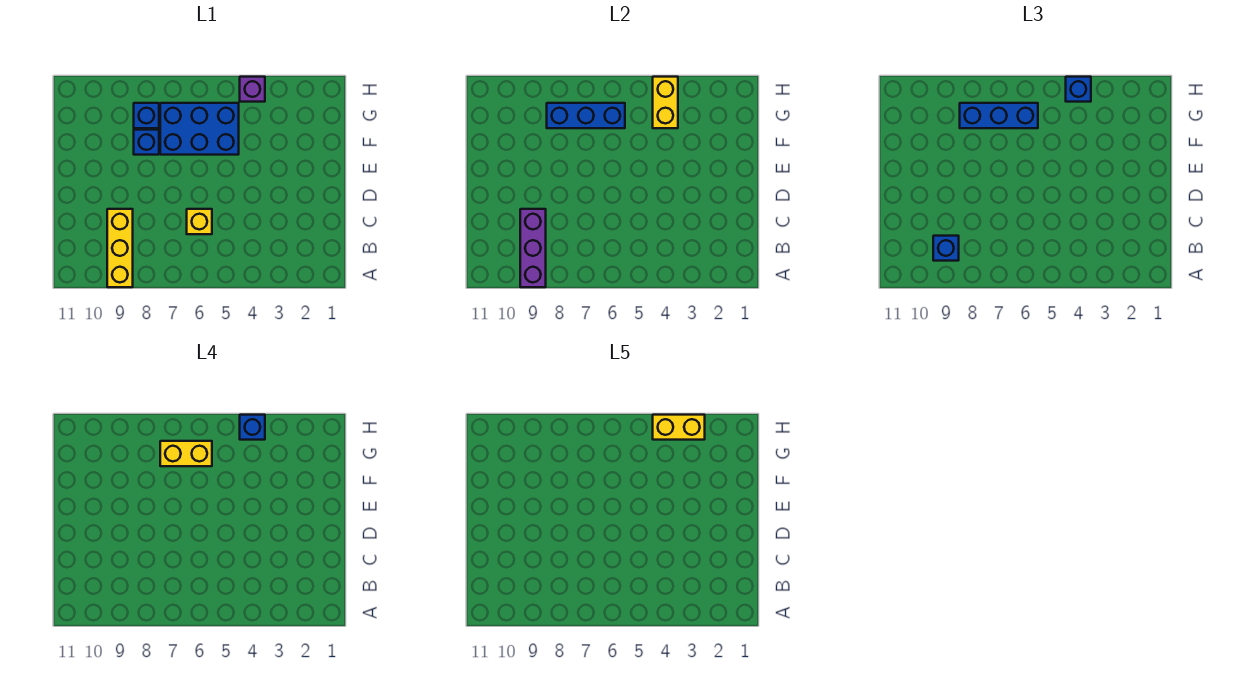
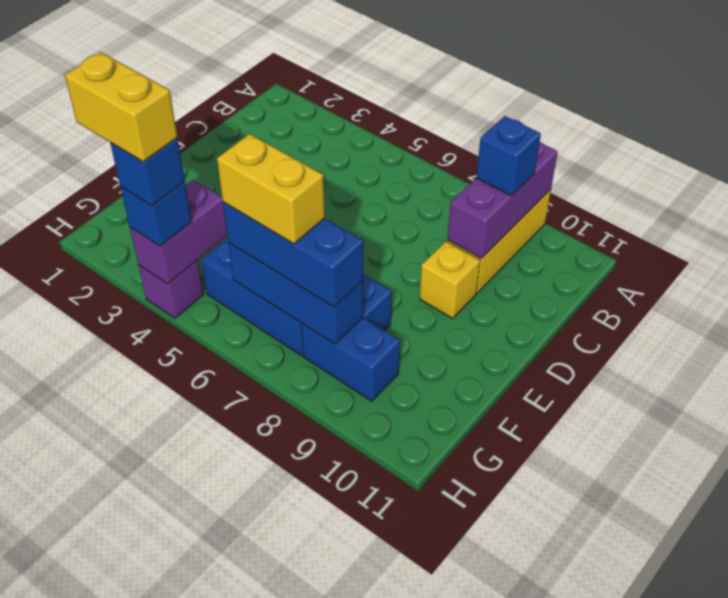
yellow 1x1 brick [187,209,212,234] -> yellow 1x1 brick moved to [420,241,480,318]
yellow 1x2 brick [653,77,678,128] -> purple 1x2 brick [130,180,227,284]
blue 1x1 brick [134,103,159,128] -> blue 1x2 brick [301,318,400,401]

